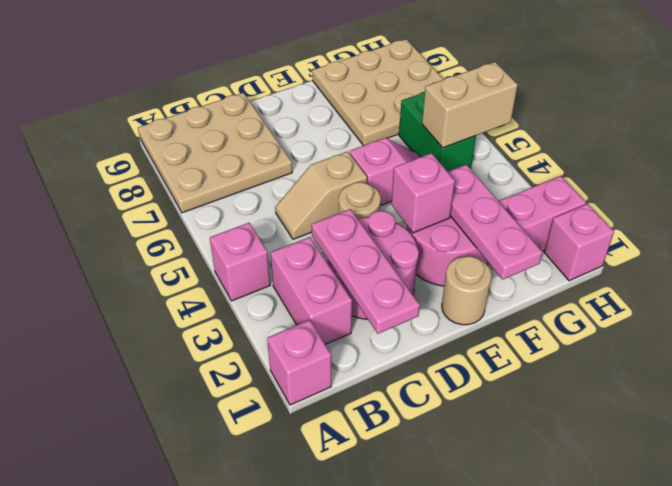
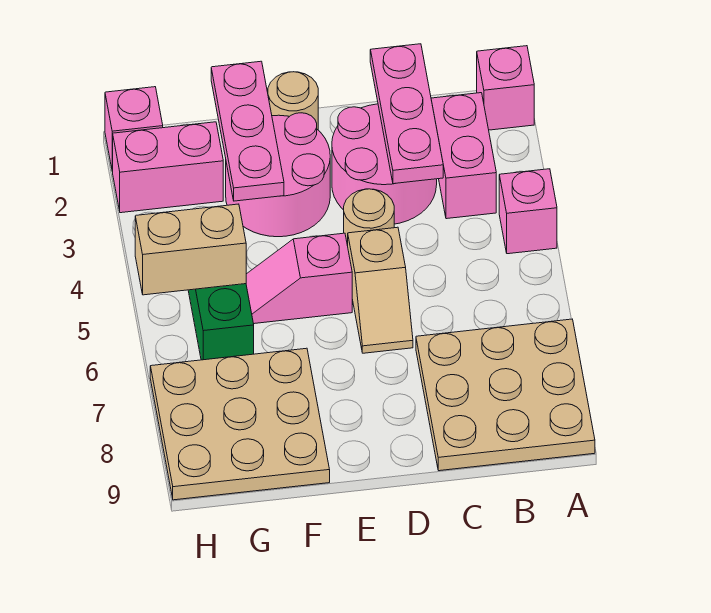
tan 1x2 slope [275,151,367,239] -> tan 1x2 slope turned to [348,227,413,353]
pink 1x1 brick [391,153,455,233] -> none

